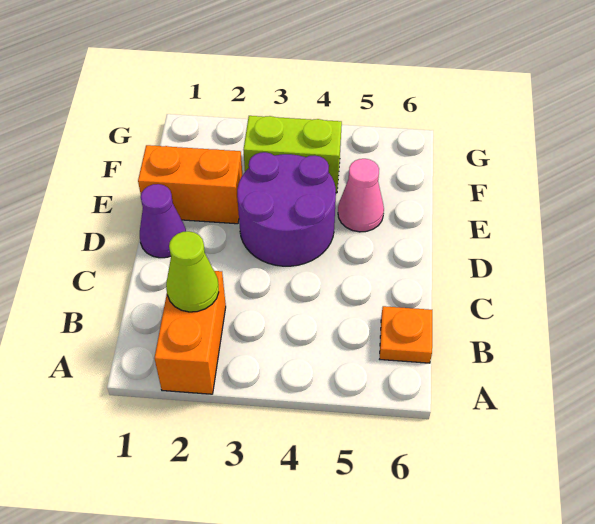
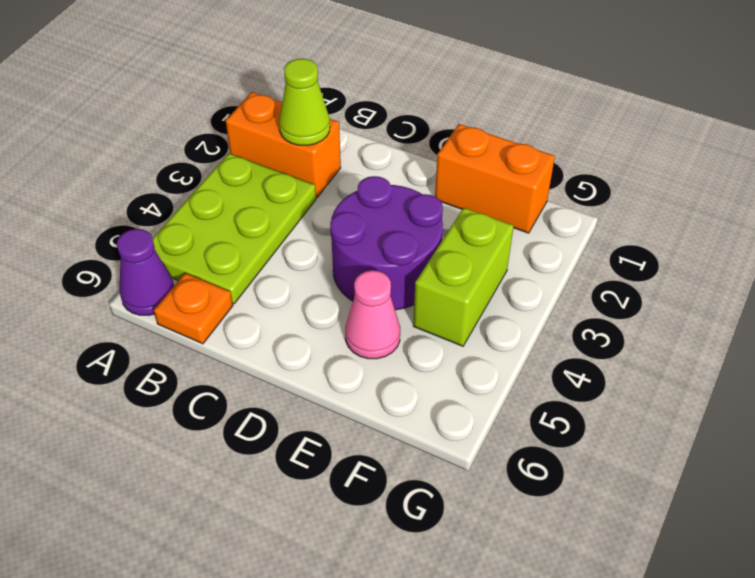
none -> lime 2x3 plate [152,153,316,304]
purple 1x1 cone [140,184,186,258] -> purple 1x1 cone moved to [117,229,174,315]
orange 1x2 brick [138,145,242,224] -> orange 1x2 brick turned to [435,124,555,233]

